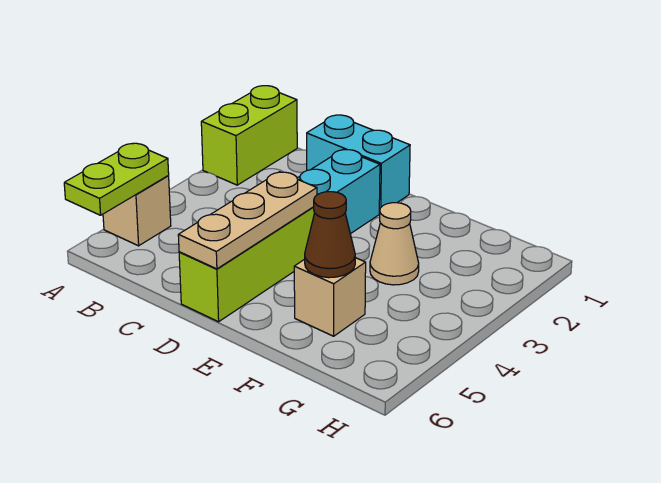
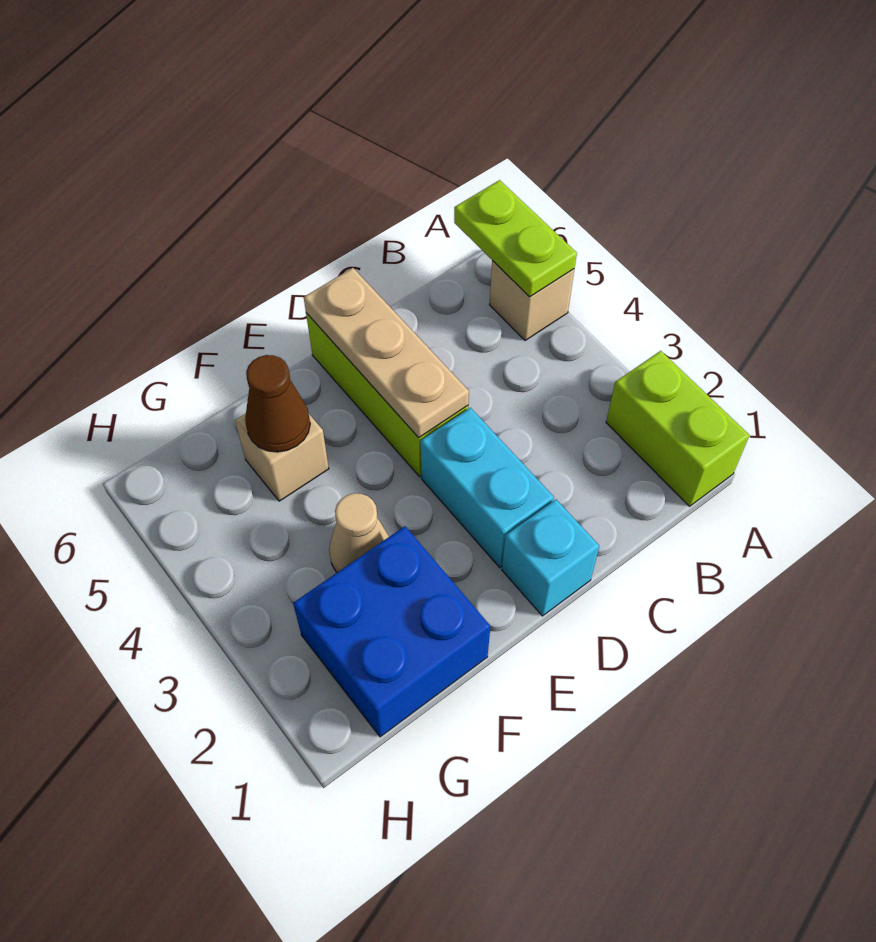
cyan 1x2 brick [307,115,410,213] -> cyan 1x1 brick [502,500,599,616]
none -> blue 2x2 brick [293,526,490,737]

